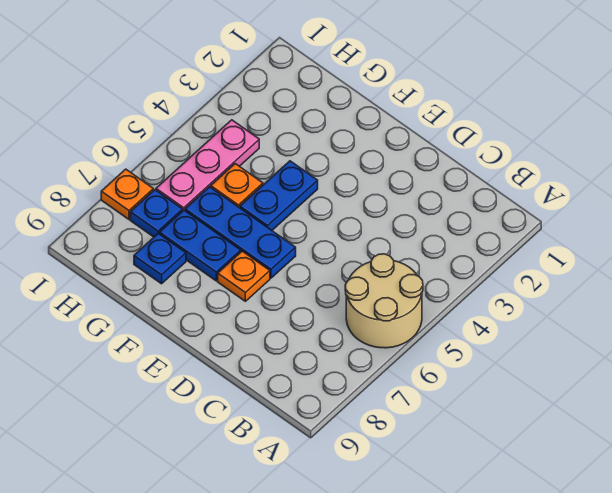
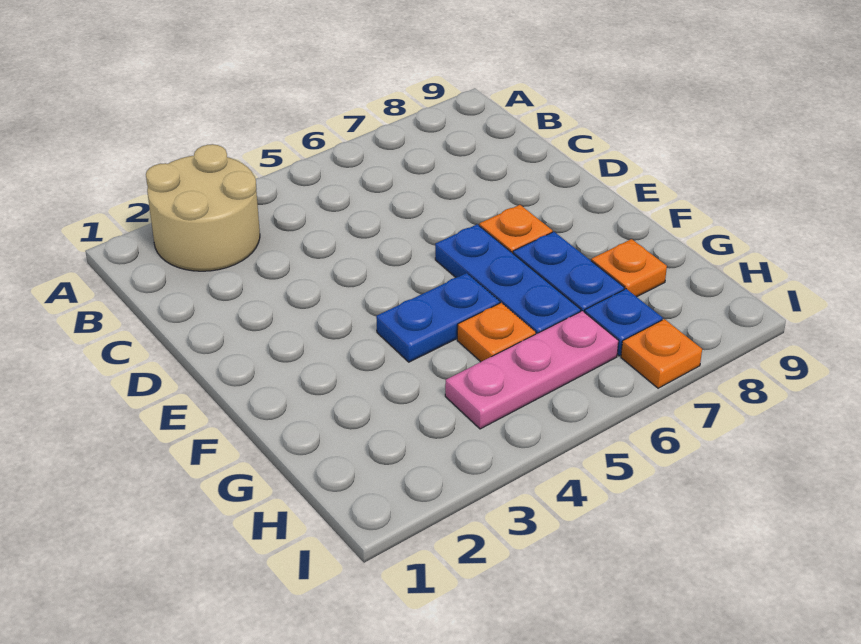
tan 2x2 round brick [345,254,423,348] -> tan 2x2 round brick moved to [146,144,260,271]
blue 1x1 plate [134,233,186,284] -> orange 1x1 plate [591,239,667,297]

